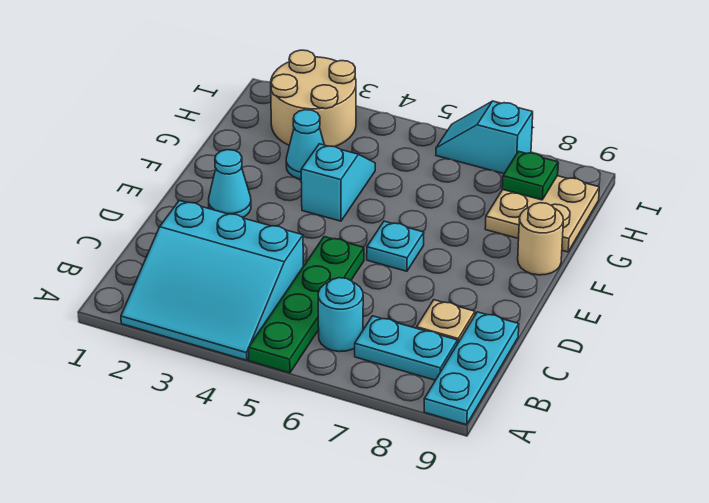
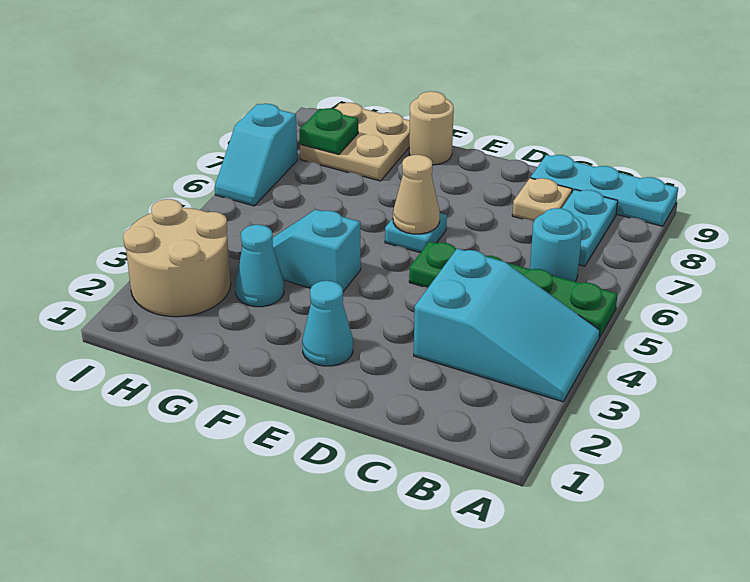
cyan 3x3 slope [121,200,303,360] -> cyan 2x3 slope [414,249,600,402]
none -> tan 1x1 cone [393,155,440,234]

